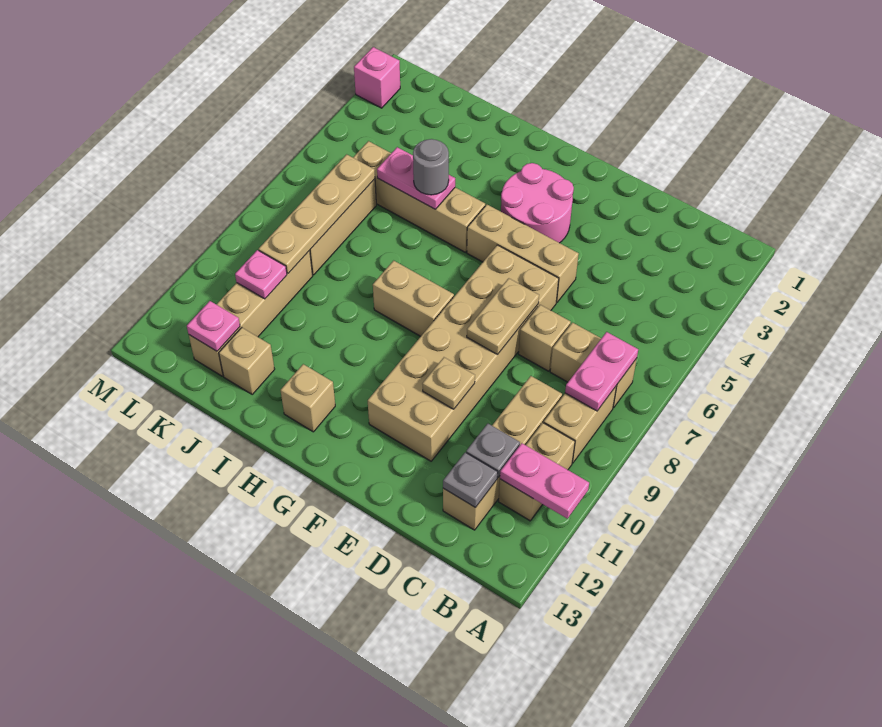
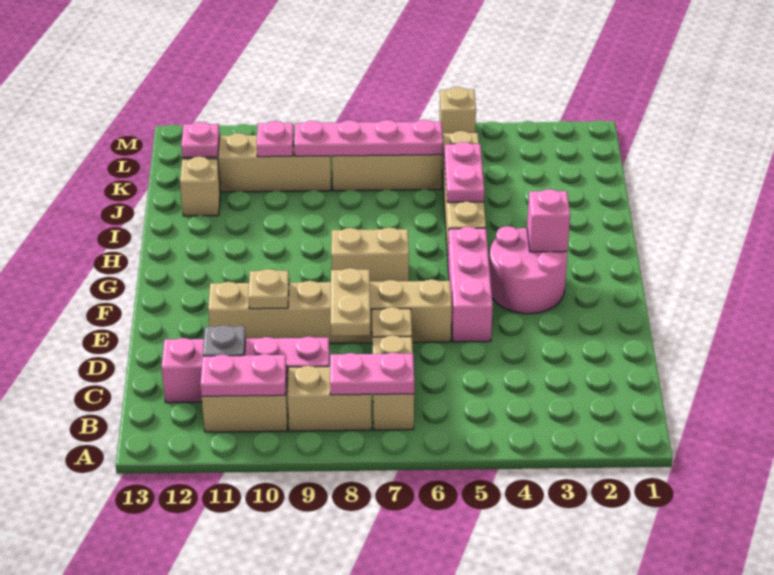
pink 1x2 plate [500,443,589,519] -> pink 1x2 plate turned to [200,354,286,396]
tan 1x4 brick [443,376,562,530] -> pink 1x4 brick [162,337,330,403]
grey 1x1 plate [443,452,498,508] -> none
tan 1x3 brick [467,205,579,302] -> pink 1x3 brick [448,227,493,342]
tan 2x6 brick [368,245,559,461] -> tan 1x6 brick [208,279,452,343]
tan 1x2 plate [467,278,539,355] -> tan 1x2 plate turned to [331,268,370,336]
tan 1x2 brick [373,261,454,336] -> tan 1x2 brick turned to [331,228,409,282]
tan 1x1 brick [281,364,335,432] -> tan 1x1 brick moved to [440,87,476,138]
grey 1x1 round brick [413,139,449,195] -> none
tan 1x4 plate [259,154,375,273] -> pink 1x4 plate [294,119,443,156]
pink 1x1 brick [354,47,400,108] -> pink 1x1 brick moved to [527,189,570,252]

